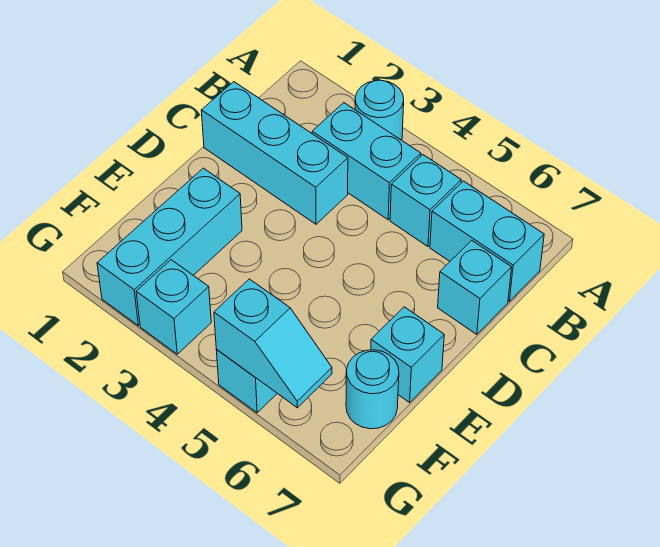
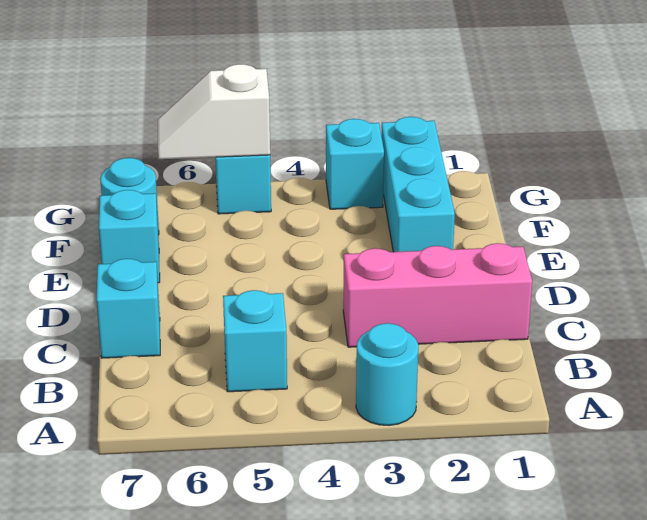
cyan 1x2 brick [312,103,421,220] -> none
cyan 1x2 brick [430,181,544,301] -> none
cyan 1x3 brick [201,82,348,224] -> pink 1x3 brick [343,243,532,347]
cyan 1x2 slope [214,279,332,408] -> white 1x2 slope [158,64,270,159]

